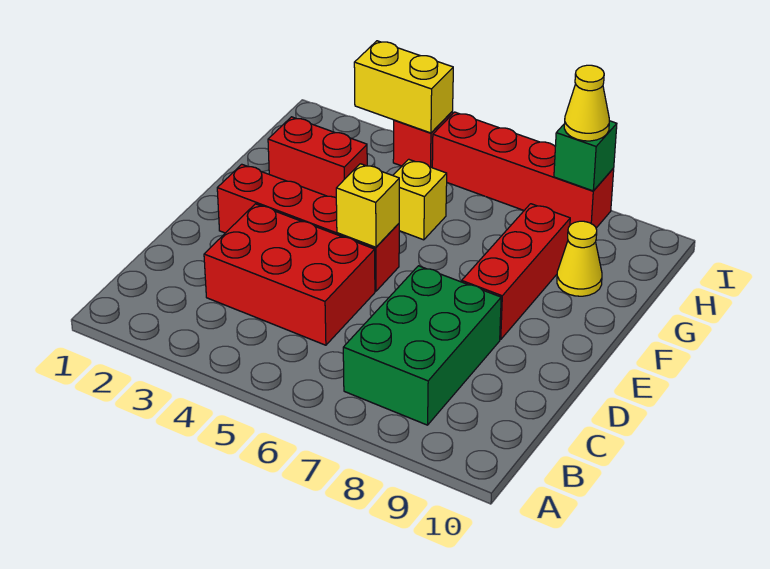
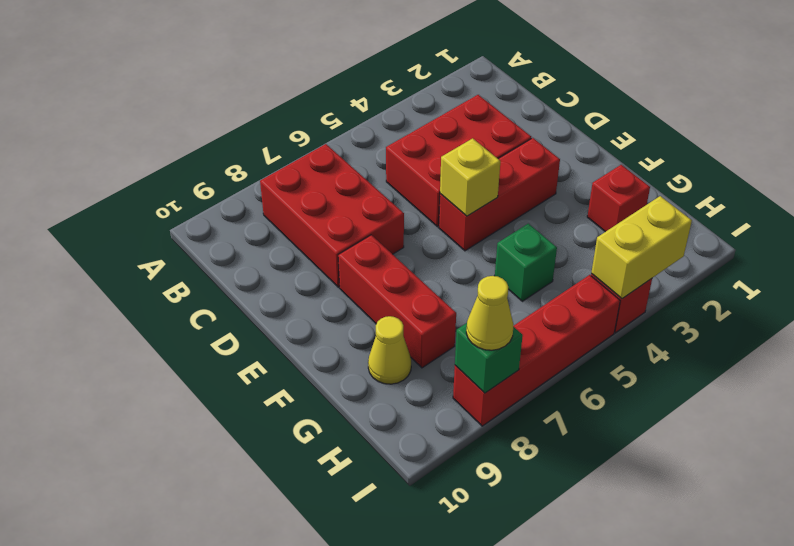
green 2x3 brick [343,266,501,425] -> red 2x3 brick [260,144,404,287]
red 1x4 brick [217,164,399,291] -> red 1x3 brick [439,138,560,251]
red 1x2 brick [268,117,367,198] -> red 1x1 brick [587,165,650,232]
yellow 1x1 brick [393,159,447,240] -> green 1x1 brick [495,224,557,301]

